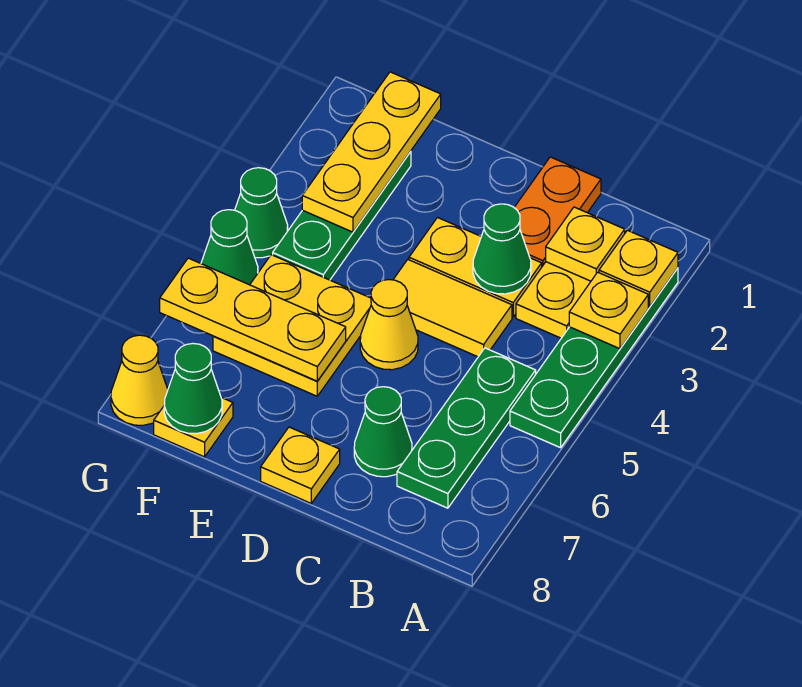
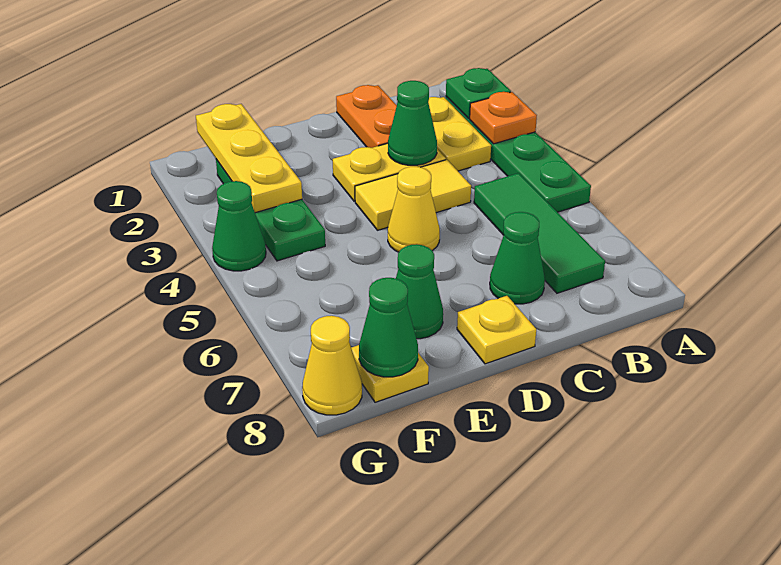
yellow 1x1 plate [599,230,678,307] -> green 1x1 plate [446,68,511,119]
yellow 1x1 plate [569,272,648,349] -> orange 1x1 plate [470,92,537,144]
yellow 1x1 plate [546,207,625,281] -> none
green 1x3 plate [397,348,536,508] -> green 1x3 tile [474,173,605,293]
yellow 2x2 plate [213,255,371,396] -> none
yellow 1x3 plate [160,258,346,381] -> none
green 1x1 cone [201,210,258,285] -> green 1x1 cone moved to [396,244,443,339]

